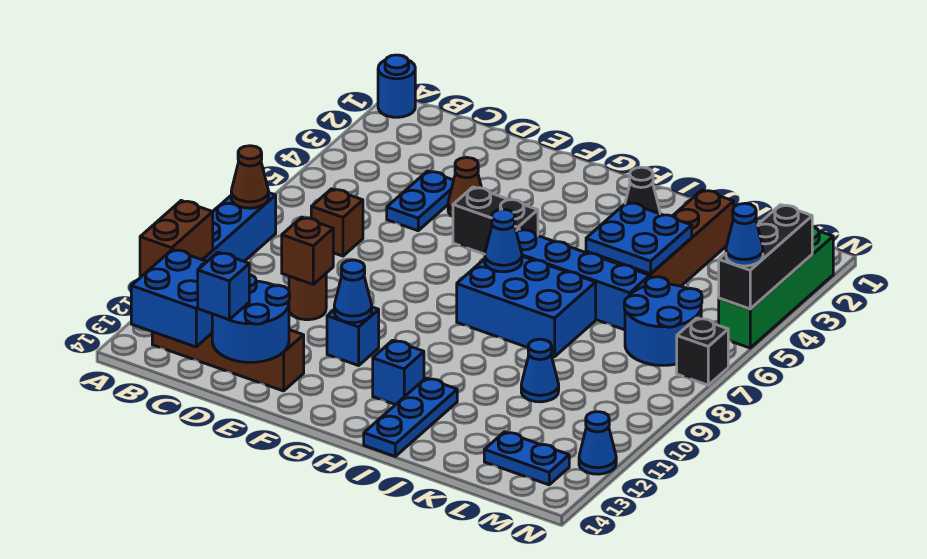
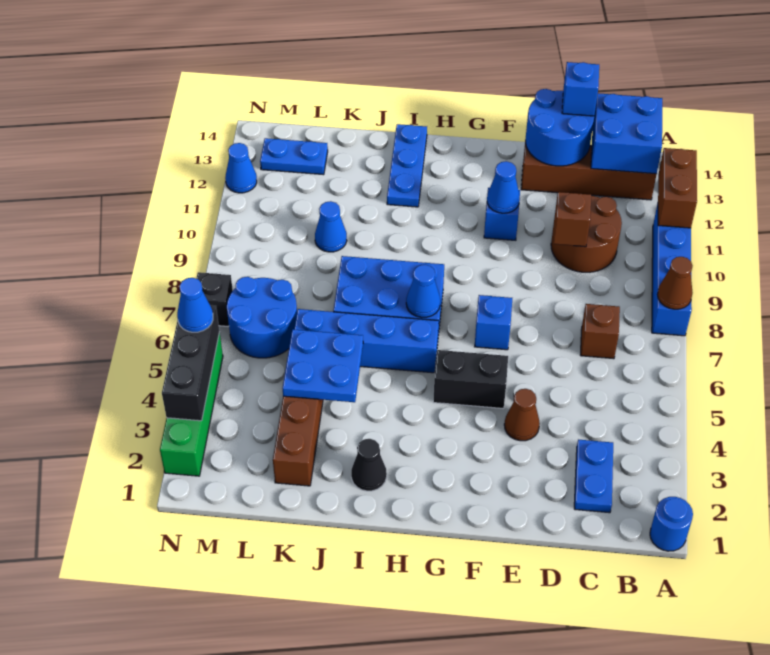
blue 1x2 plate [387,171,454,231] -> blue 1x2 plate moved to [574,440,613,513]
brown 1x1 round brick [289,274,326,320] -> brown 2x2 round brick [551,196,622,272]
blue 1x1 brick [373,340,424,405] -> blue 1x1 brick moved to [475,295,512,350]

